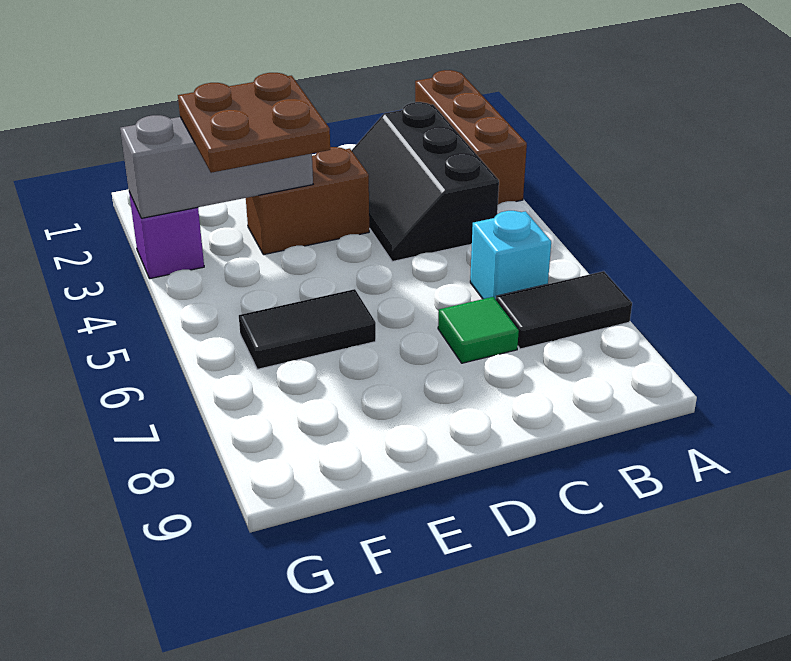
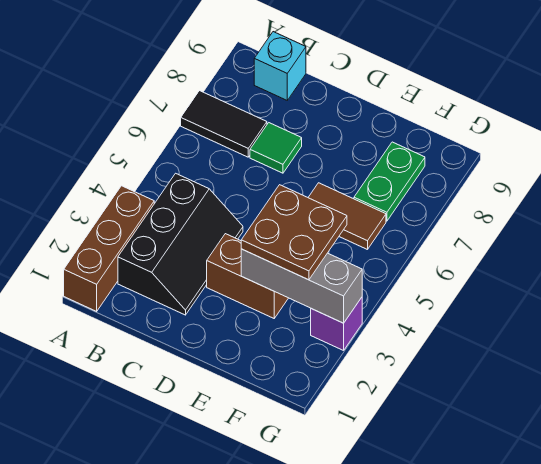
cyan 1x1 brick [470,211,551,300] -> cyan 1x1 brick moved to [254,32,306,100]
black 1x2 tile [239,289,376,369] -> brown 1x2 tile [308,183,386,250]
none -> green 1x2 plate [354,142,425,221]

